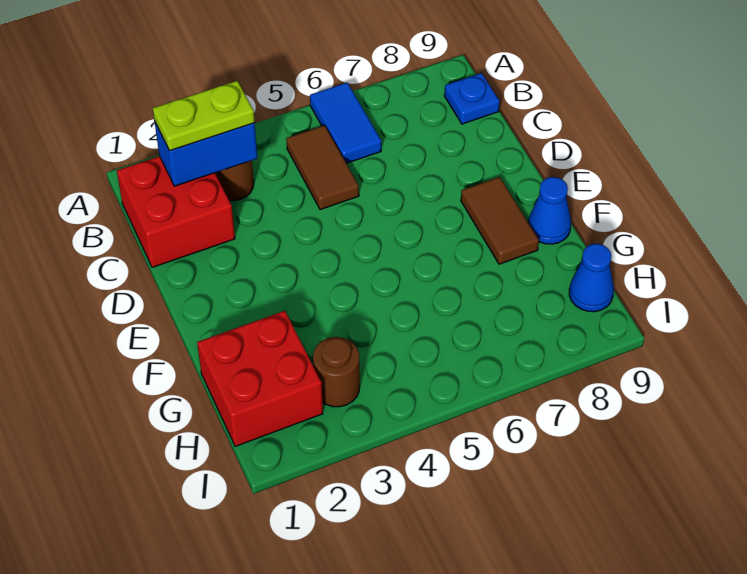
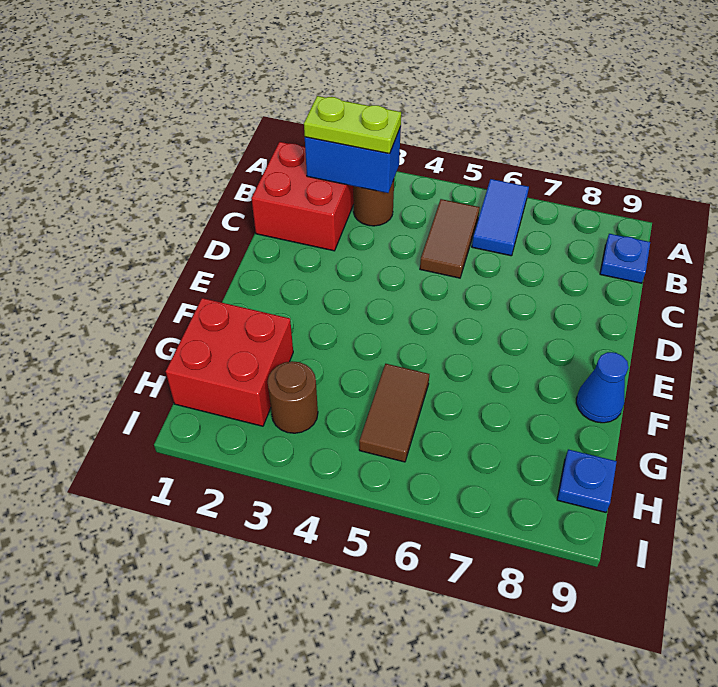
brown 1x2 tile [461,177,539,264] -> brown 1x2 tile moved to [359,364,429,462]
blue 1x1 cone [569,244,614,312] -> blue 1x1 plate [557,449,617,512]

